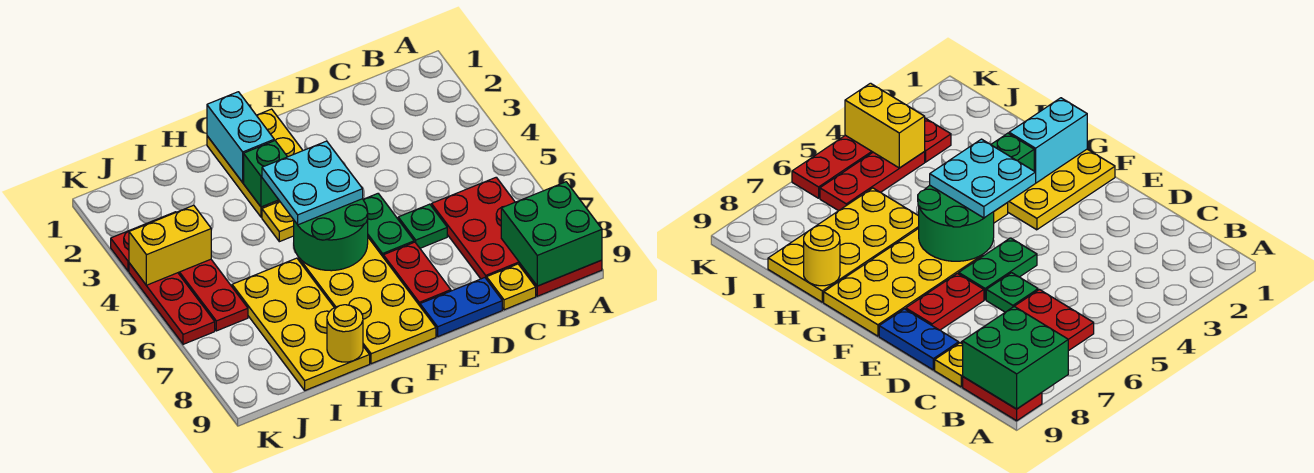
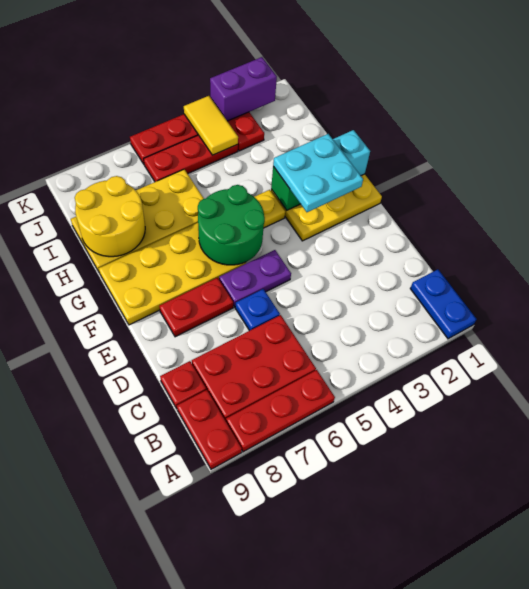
none -> red 1x3 plate [226,370,335,452]
green 2x2 brick [501,182,602,286] -> none
yellow 1x1 plate [487,264,536,310] -> red 1x1 plate [160,361,206,409]
green 1x1 plate [398,204,447,248] -> blue 1x1 plate [235,289,280,331]
blue 1x2 plate [420,278,502,337] -> blue 1x2 plate moved to [410,269,476,339]
green 1x2 plate [363,194,414,256] -> purple 1x2 plate [219,250,291,307]
cyan 2x2 plate [262,141,363,225] -> cyan 2x2 plate moved to [273,134,363,212]
yellow 1x1 round brick [327,305,363,362] -> yellow 2x2 round brick [75,176,145,257]
yellow 1x2 brick [129,205,211,285] -> yellow 1x2 tile [184,96,238,155]
none -> purple 1x2 brick [210,57,277,121]

